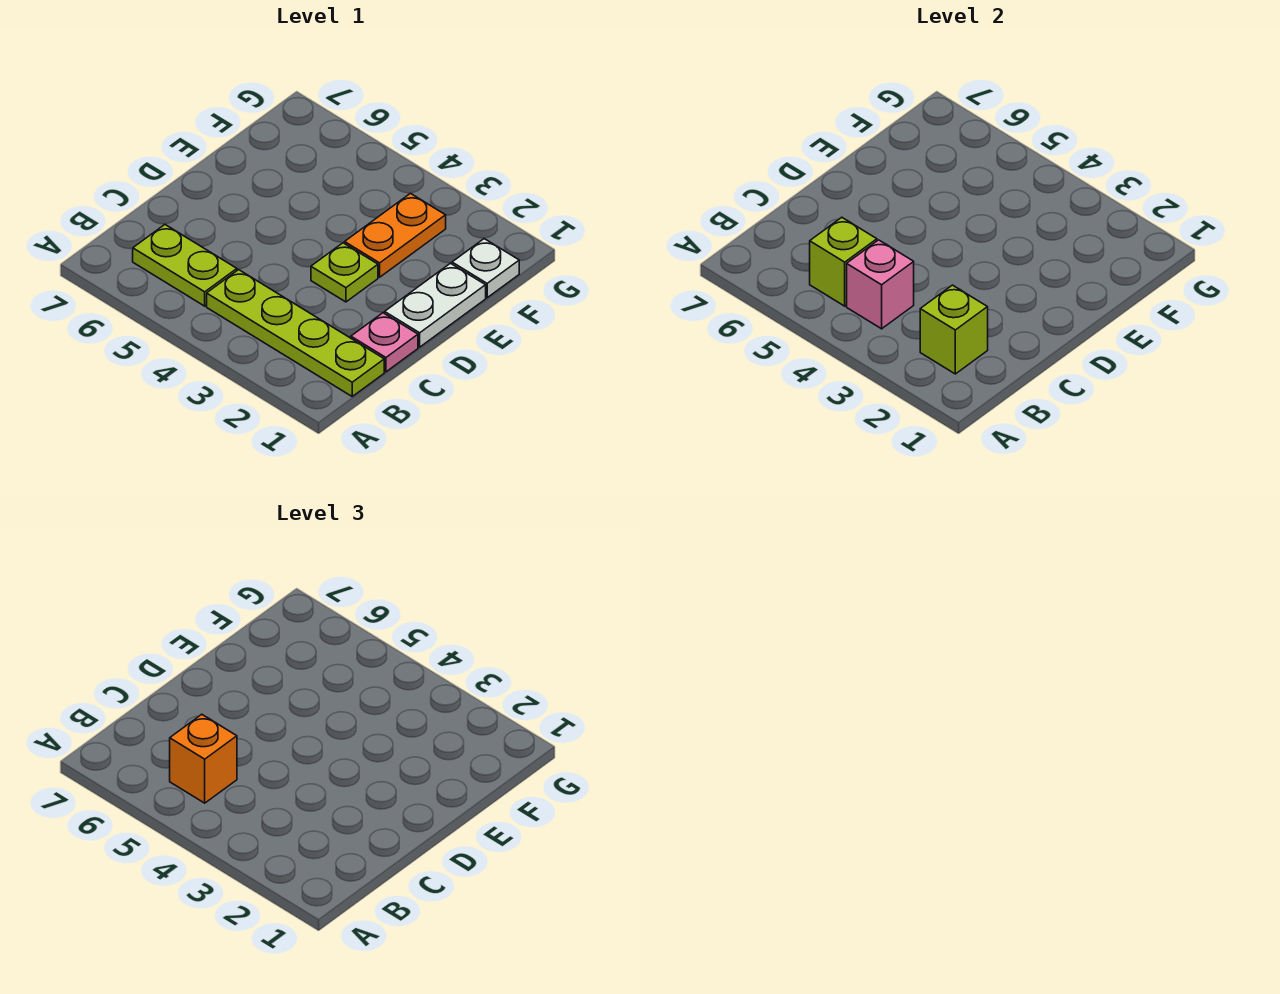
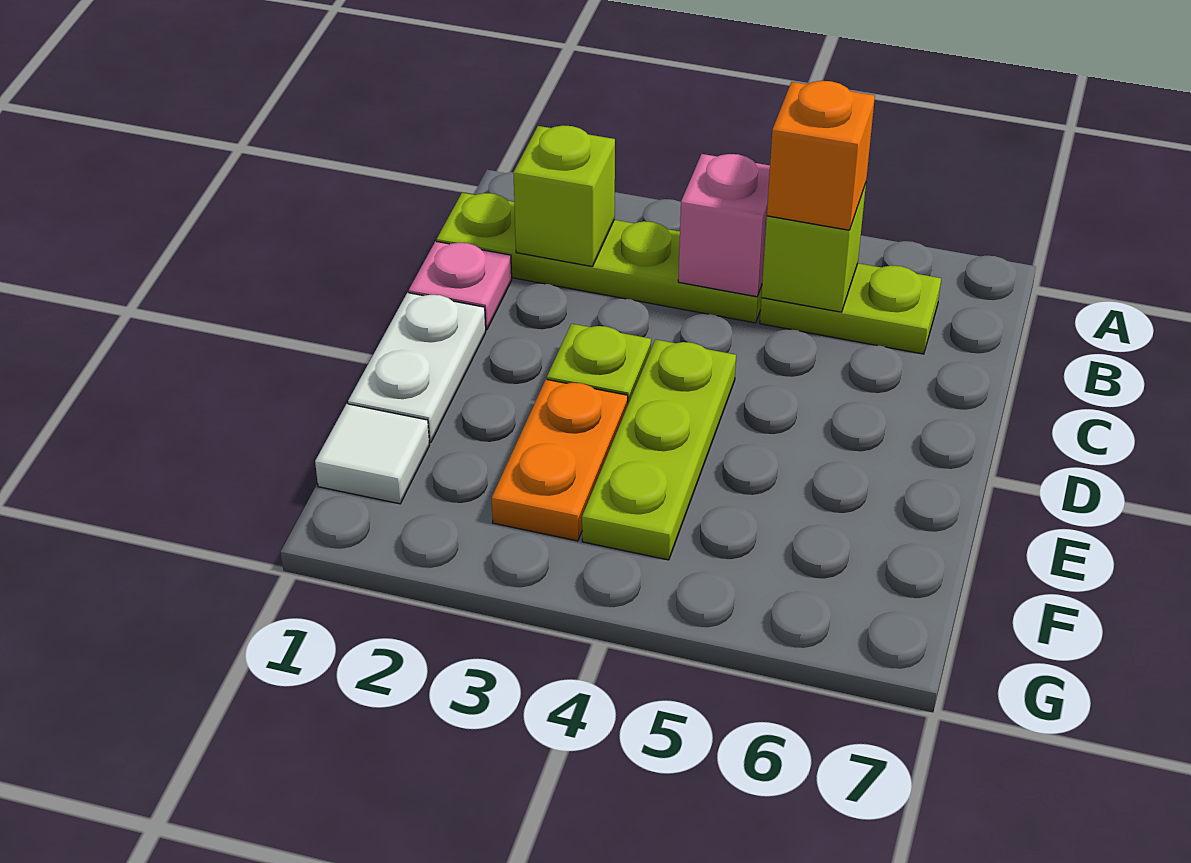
none -> lime 1x3 plate [582,339,736,560]
white 1x1 plate [452,239,519,298] -> white 1x1 tile [315,404,429,504]

